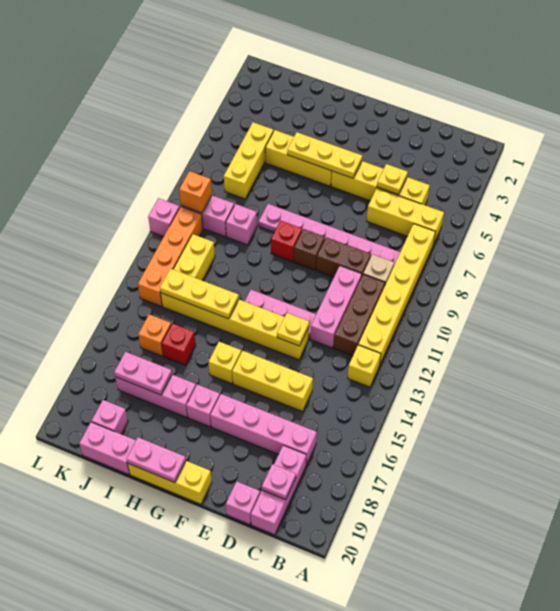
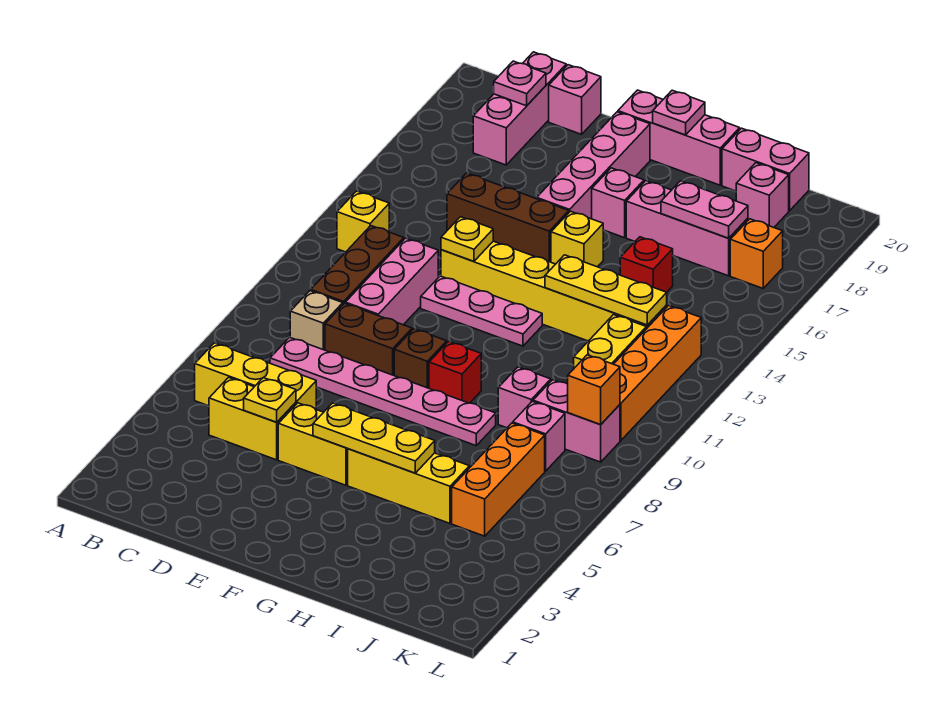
yellow 1x6 brick [358,224,435,366] -> none
pink 1x4 brick [210,394,317,465] -> pink 1x4 brick turned to [537,112,650,219]
yellow 1x3 brick [232,351,313,412] -> brown 1x3 brick [447,173,569,262]
yellow 1x3 brick [127,461,212,504] -> pink 1x3 brick [618,90,740,185]
pink 1x2 plate [126,437,186,483] -> pink 1x1 plate [653,90,705,135]
yellow 1x3 brick [224,122,273,199] -> orange 1x3 brick [452,423,545,536]
orange 1x1 brick [138,314,171,356] -> orange 1x1 brick moved to [730,219,783,288]
pink 1x1 brick [148,198,180,236] -> pink 1x1 brick moved to [513,401,565,471]

